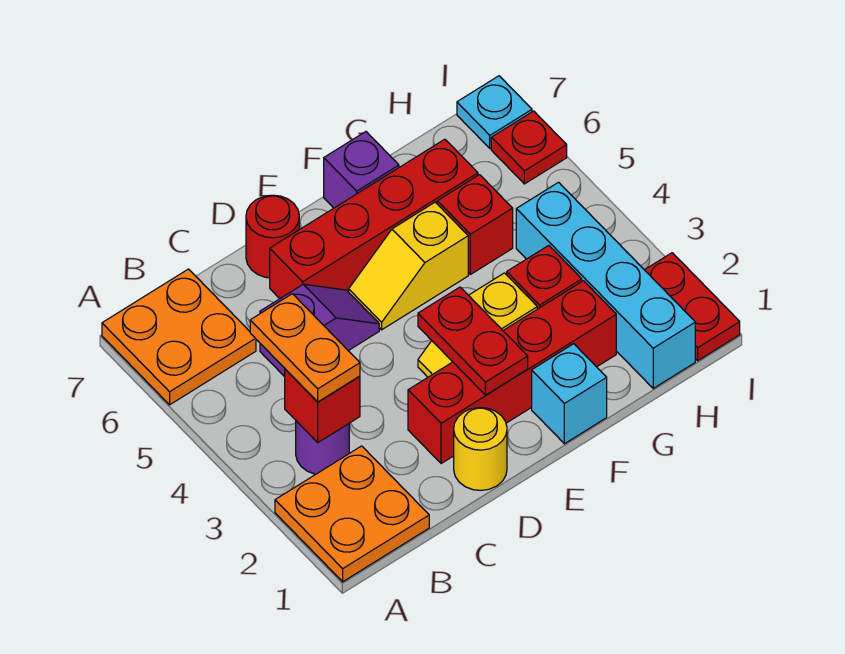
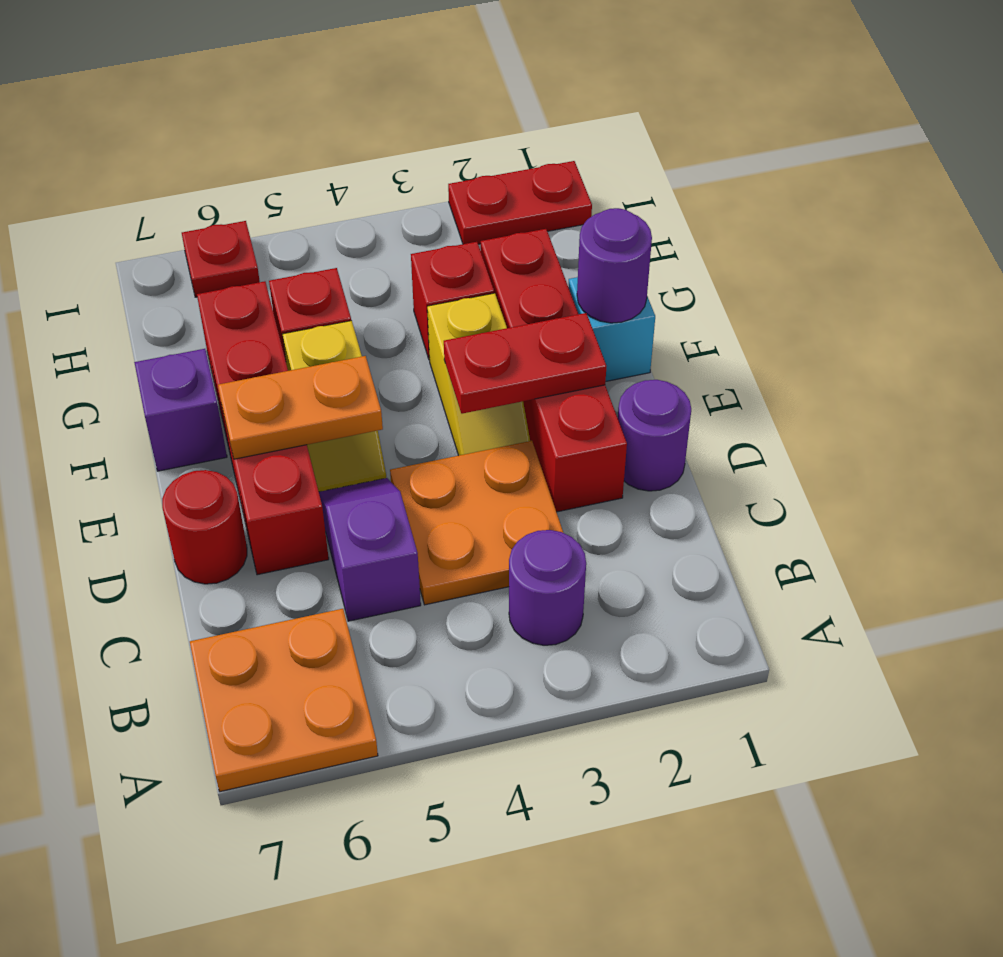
orange 2x2 plate [275,446,429,582] -> orange 2x2 plate moved to [390,441,563,605]
red 1x1 brick [285,369,360,443] -> none
orange 1x2 plate [250,294,360,402] -> orange 1x2 plate moved to [218,356,383,459]
yellow 1x1 round brick [454,408,507,490] -> purple 1x1 round brick [618,380,691,491]
none -> purple 1x1 round brick [577,208,652,323]
cyan 1x4 brick [516,182,695,388] -> none
cyan 1x1 plate [457,76,532,148] -> none

